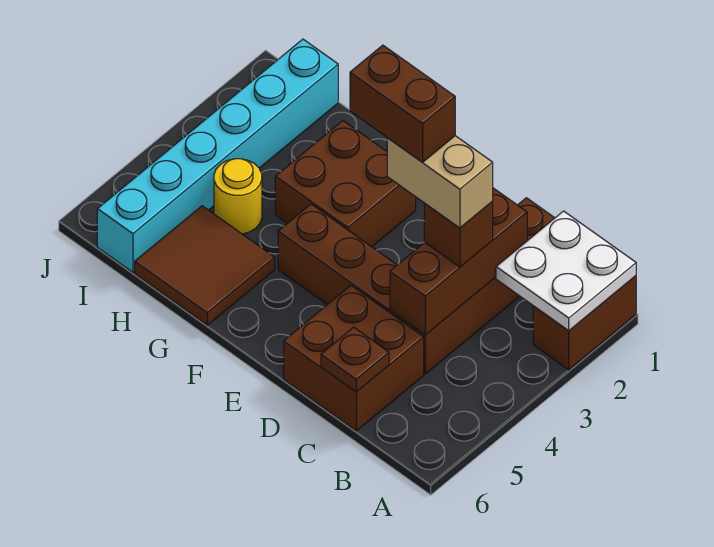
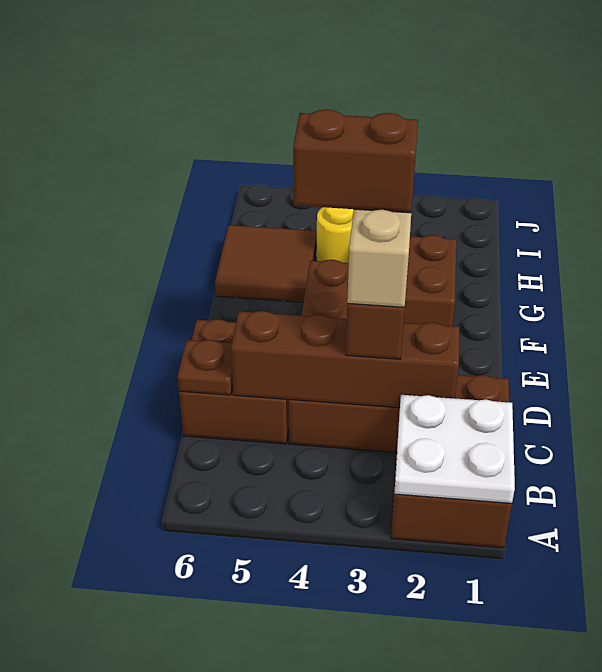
brown 1x3 brick [390,188,527,335] -> brown 1x4 brick [231,311,460,408]
brown 1x2 brick [350,45,455,162] -> brown 1x2 brick turned to [293,109,418,213]
cyan 1x6 brick [97,39,338,272] -> none

